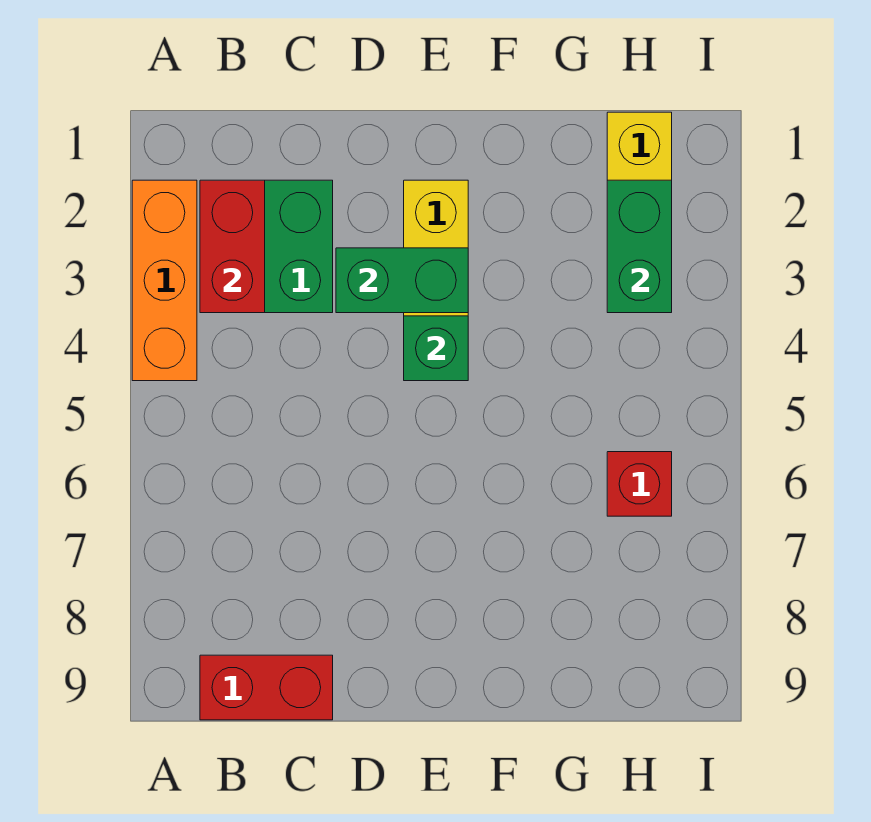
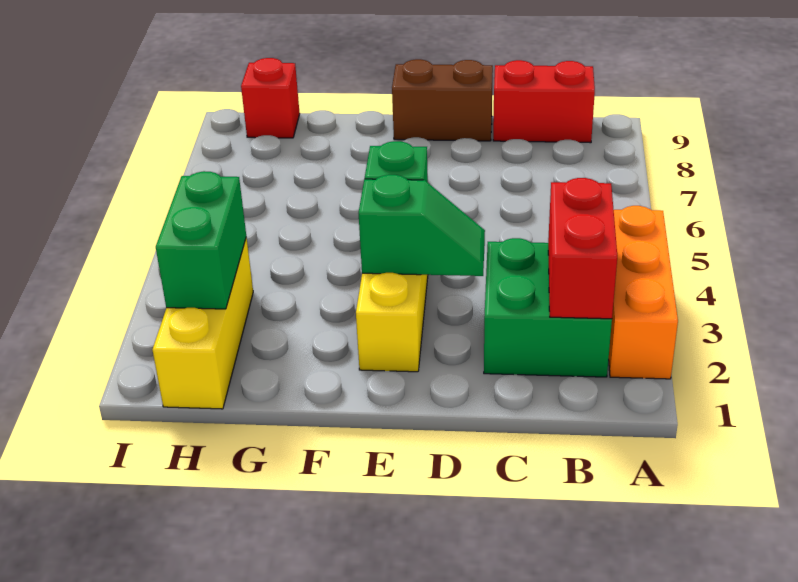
green 1x2 brick [336,248,468,313] -> green 1x2 slope [359,175,485,276]
none -> brown 1x2 brick [392,59,493,141]
red 1x1 brick [607,452,672,516] -> red 1x1 brick moved to [241,58,300,138]

